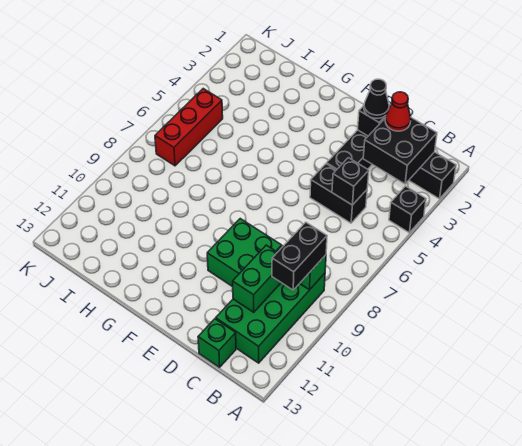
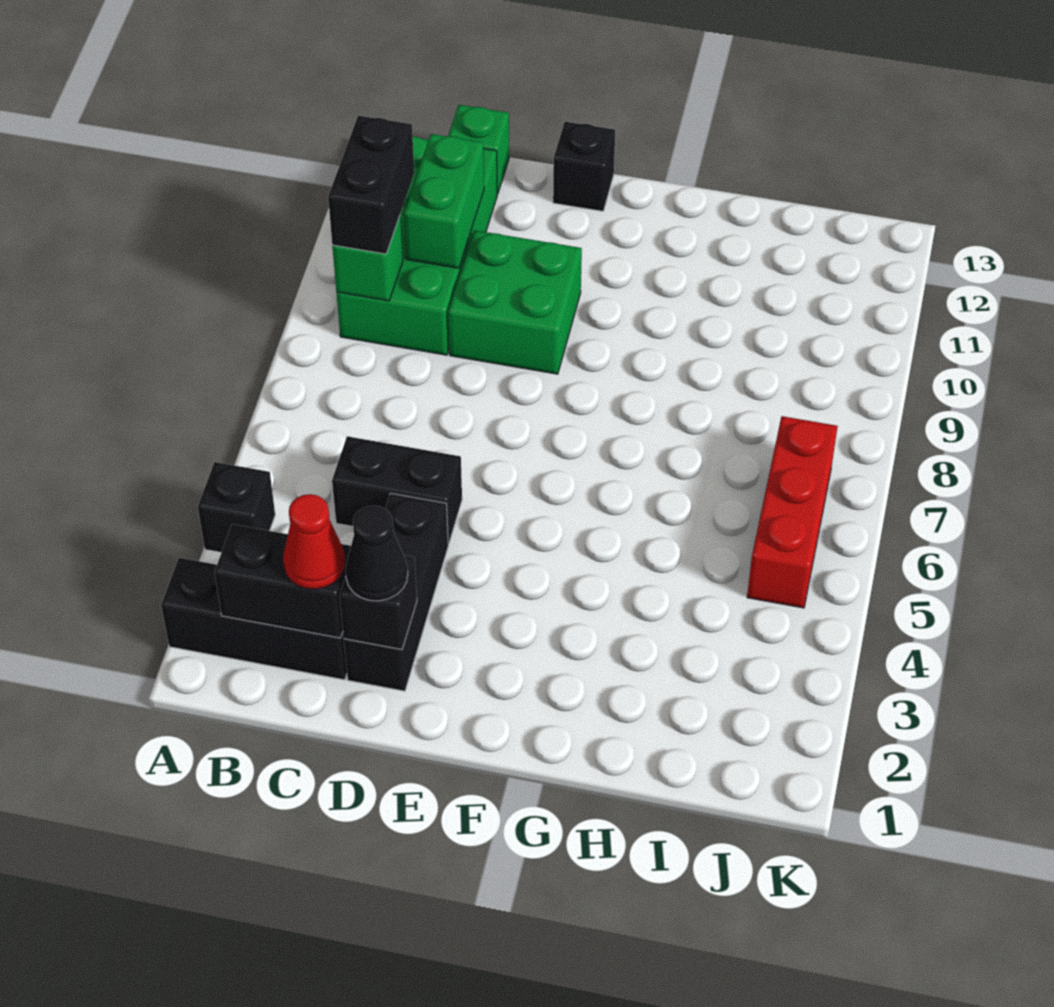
black 2x2 brick [363,118,437,184] -> black 1x2 brick [214,524,351,638]
black 1x1 brick [332,158,369,205] -> black 1x1 brick moved to [553,122,615,211]

